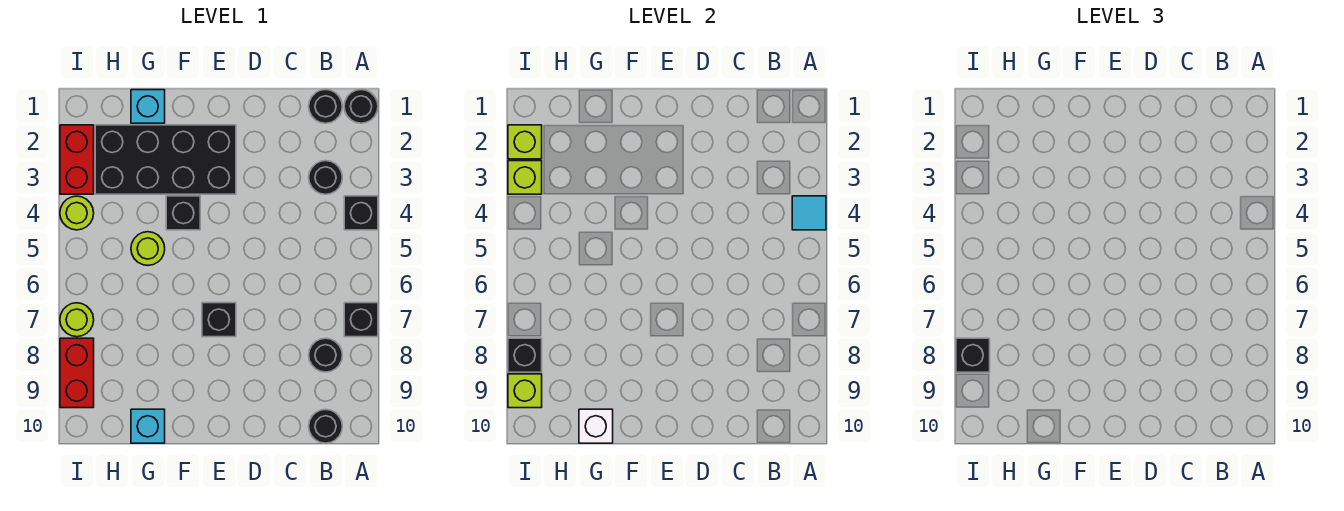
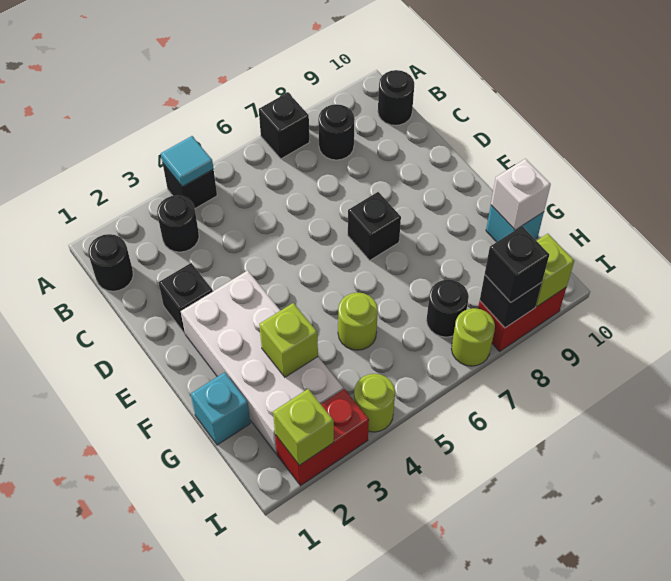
black 1x1 round brick [344,90,378,123] -> black 1x1 round brick moved to [426,280,469,337]
black 2x4 brick [95,125,236,194] -> white 2x4 brick [181,271,343,453]
black 1x1 brick [166,196,200,230] -> black 1x1 brick moved to [158,263,213,333]
lime 1x1 brick [508,161,542,194] -> lime 1x1 brick moved to [259,303,318,377]

